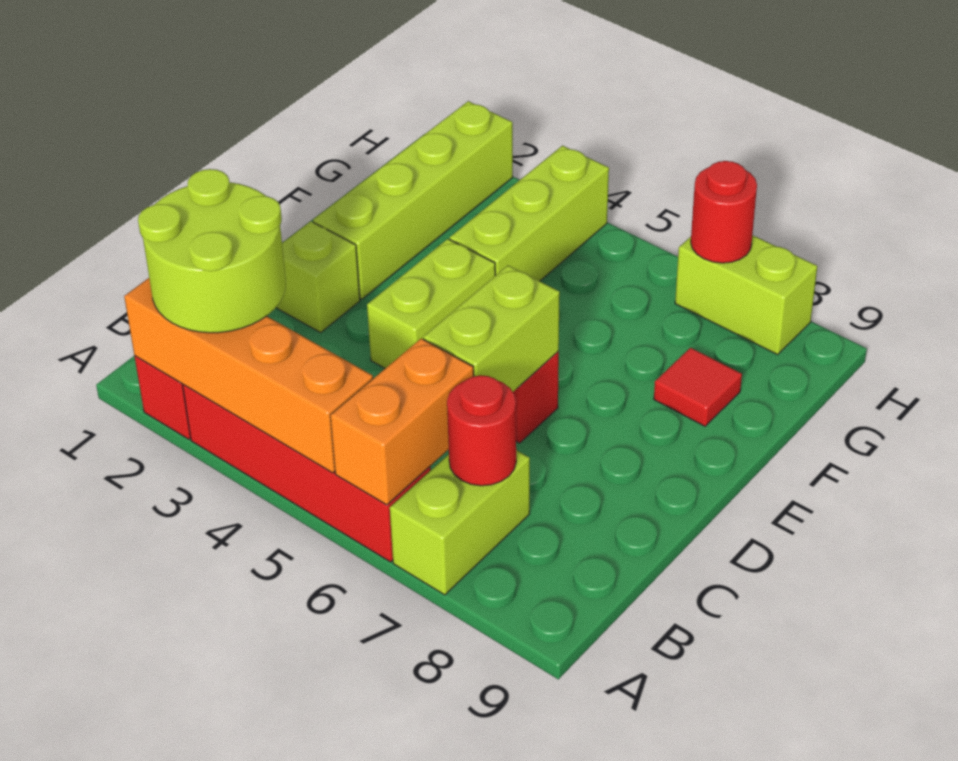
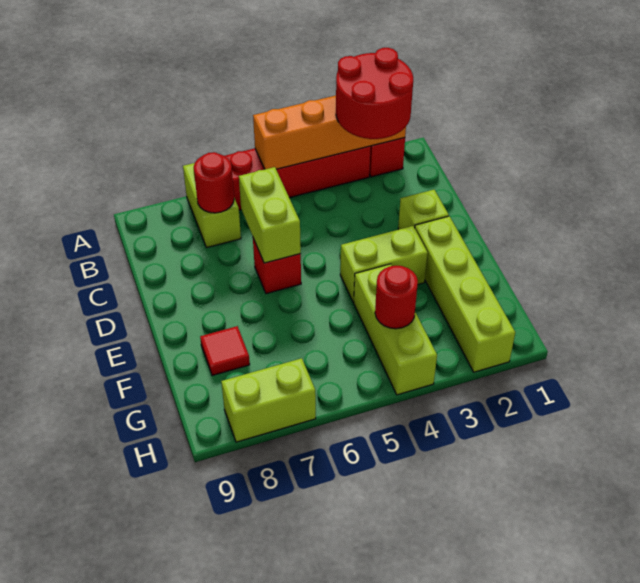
lime 2x2 round brick [138,169,286,333] -> red 2x2 round brick [336,48,413,139]
orange 1x2 brick [330,338,474,505] -> none
lime 1x2 brick [367,239,495,368] -> lime 1x2 brick turned to [340,226,428,302]
red 1x1 round brick [691,161,757,263] -> red 1x1 round brick moved to [375,266,418,329]

